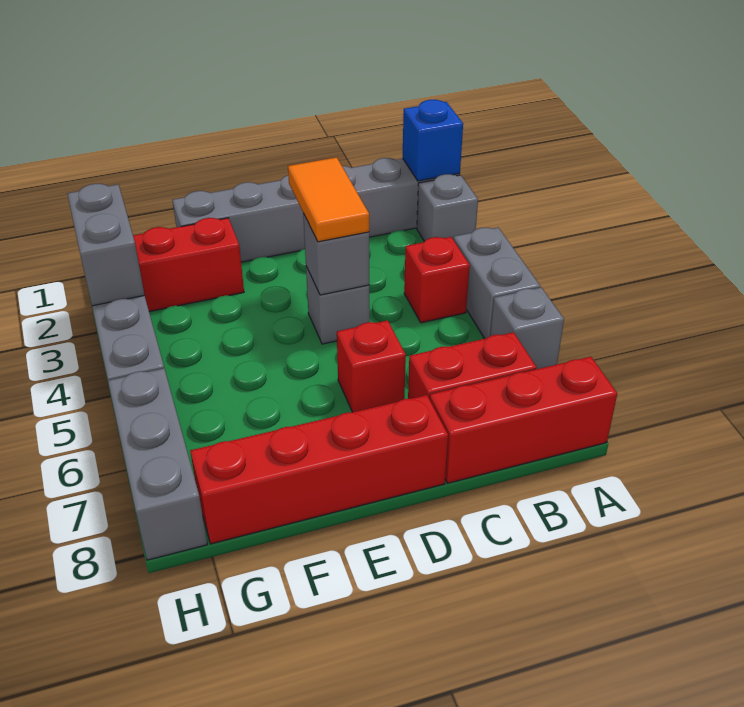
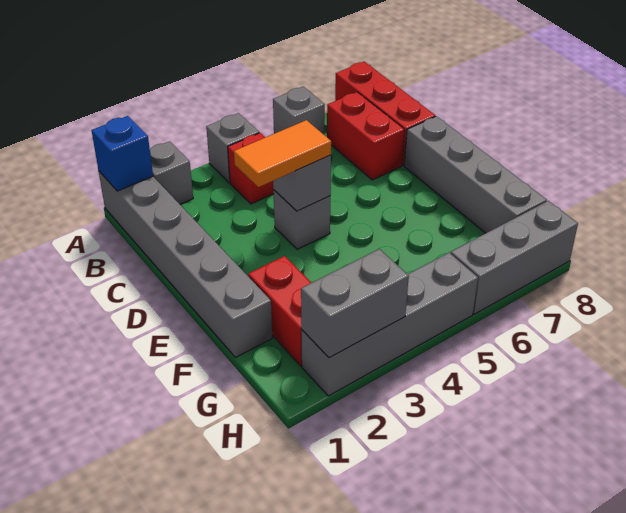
grey 1x2 brick [453,228,540,339] -> grey 1x1 brick [206,113,259,183]
red 1x1 brick [337,320,406,412] -> none
red 1x4 brick [190,395,448,544] -> grey 1x4 brick [404,116,547,233]

